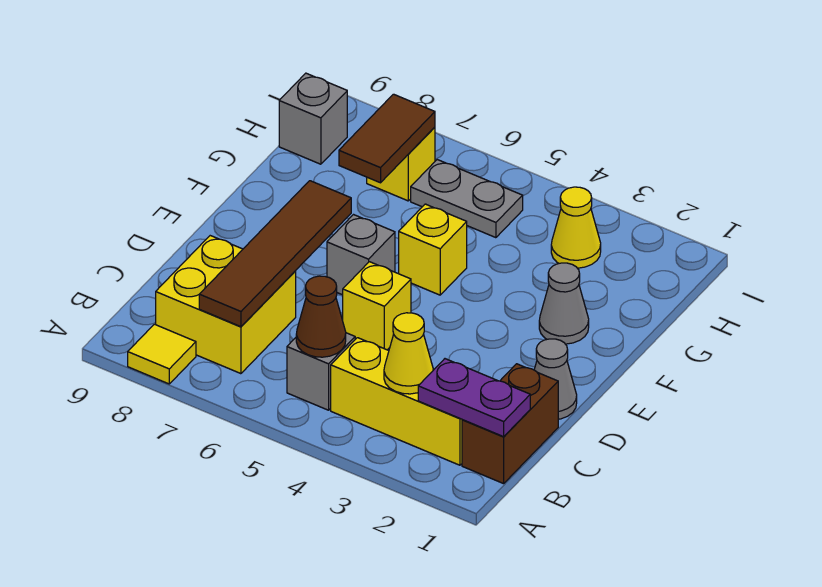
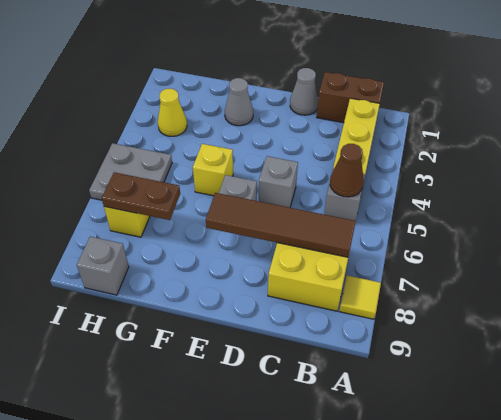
purple 1x2 plate [418,359,530,437] -> none
yellow 1x1 cone [384,313,433,394] -> none
yellow 1x1 brick [343,262,411,350] -> grey 1x1 brick [259,156,298,208]
brown 1x2 tile [339,94,435,183] -> brown 1x2 plate [102,172,180,220]
grey 1x2 plate [411,160,523,238] -> grey 2x2 plate [89,143,172,200]

